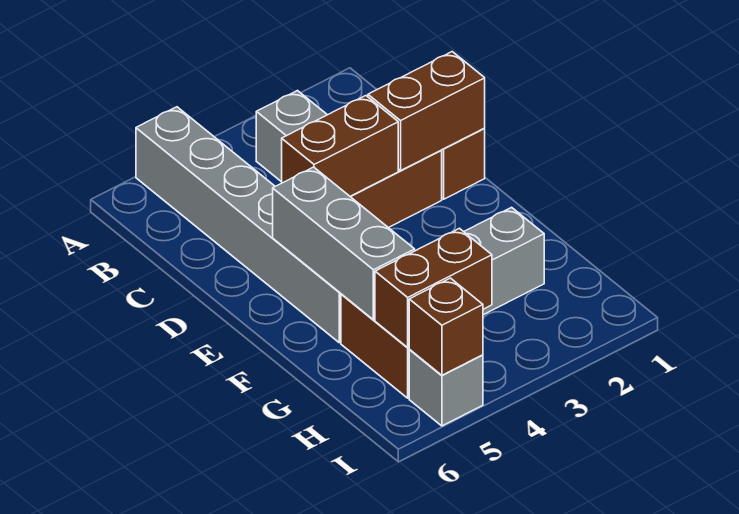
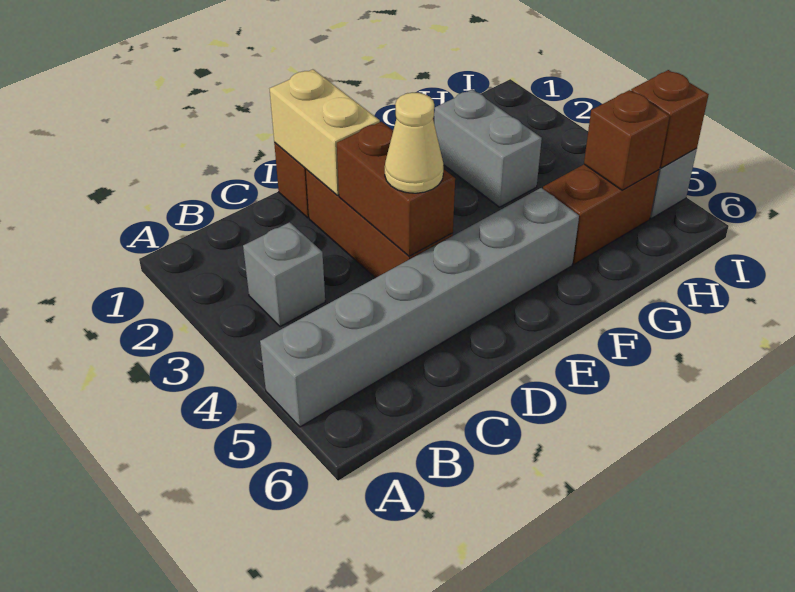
brown 1x2 brick [368,52,485,171] -> tan 1x2 brick [270,69,380,195]
none -> tan 1x1 cone [385,93,444,193]
grey 1x3 brick [273,167,415,320] -> none
brown 1x2 brick [375,228,492,347] -> brown 1x1 brick [584,90,670,190]

